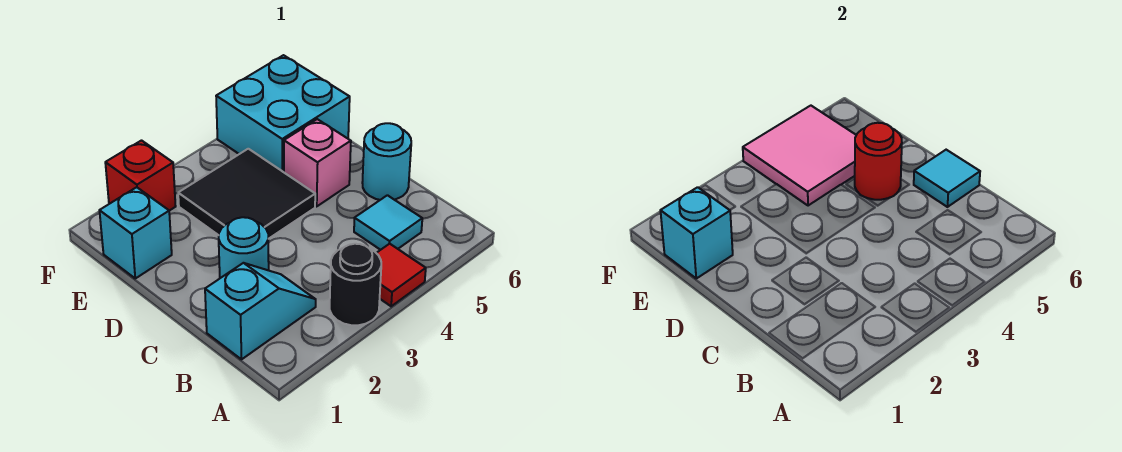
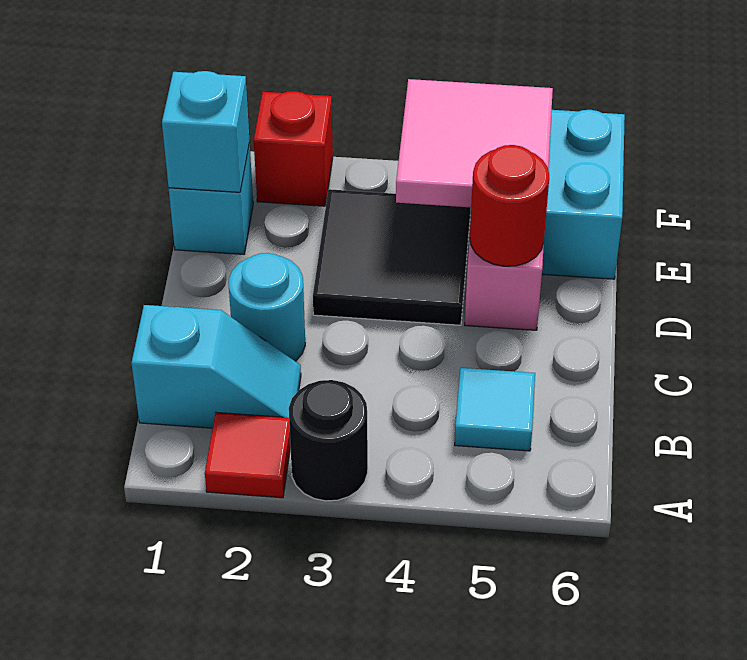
red 1x1 tile [377,244,426,306] -> red 1x1 tile moved to [205,412,291,498]
cyan 1x1 round brick [362,123,411,200] -> none
cyan 1x1 tile [914,150,980,207] -> none

